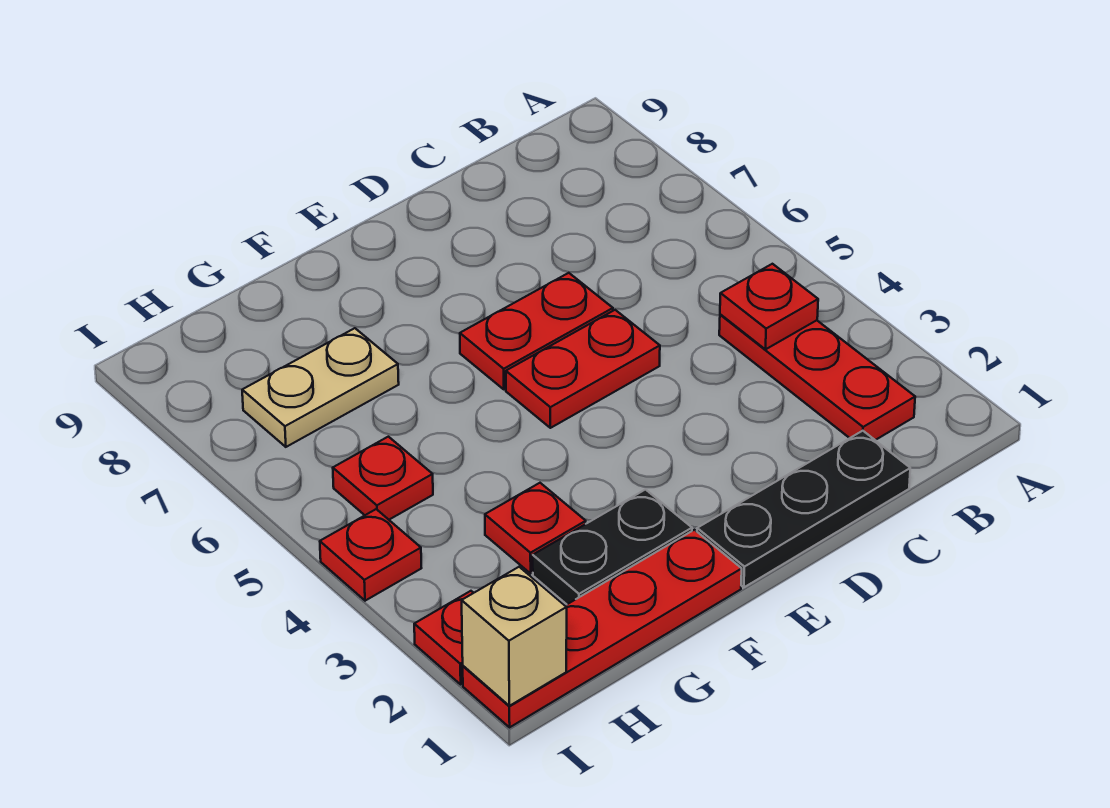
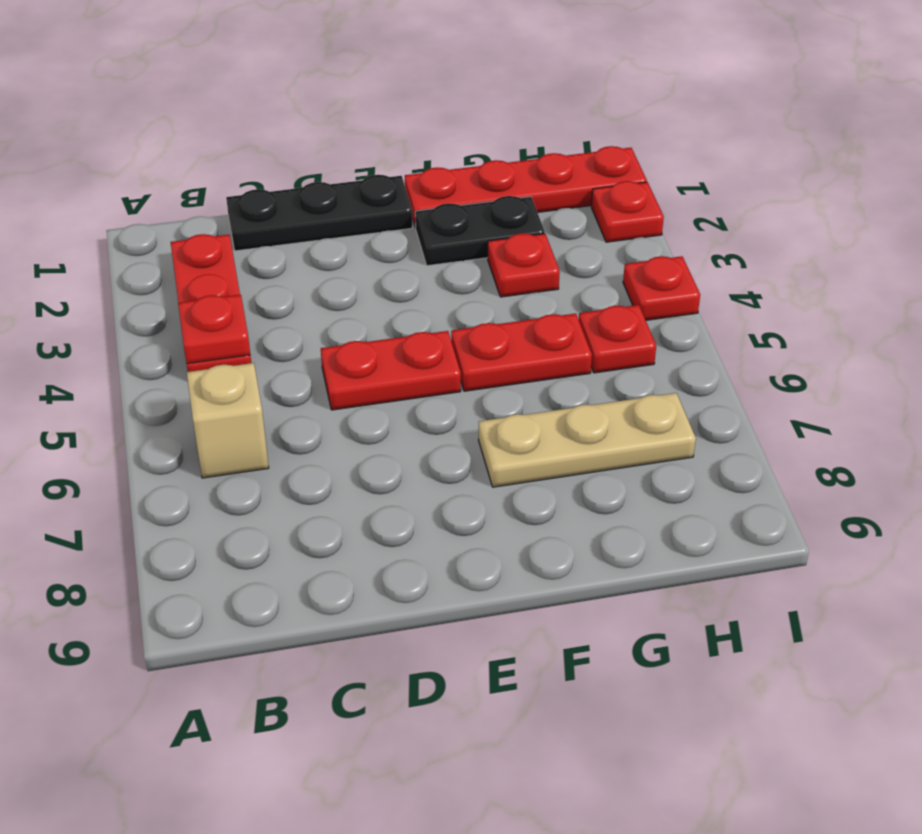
red 1x2 plate [460,273,613,389] -> red 1x2 plate moved to [451,314,592,391]
tan 1x2 plate [242,328,399,447] -> tan 1x3 plate [479,393,696,487]
tan 1x1 brick [462,567,567,706] -> tan 1x1 brick moved to [187,363,269,478]

